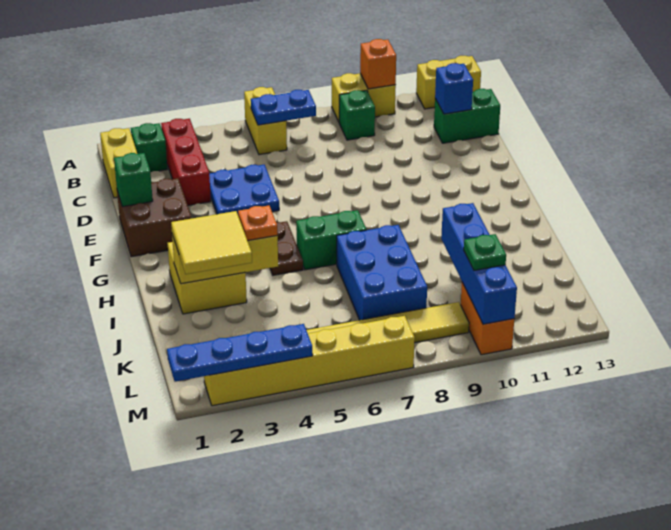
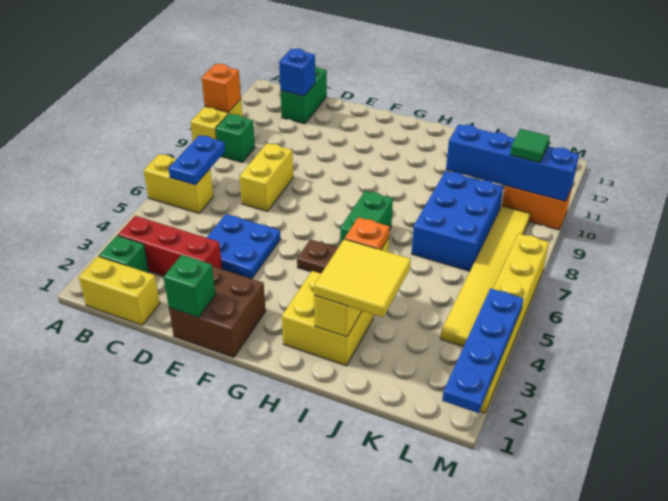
yellow 1x2 brick [416,56,481,109] -> yellow 1x2 brick moved to [239,143,293,211]
blue 2x3 brick [337,225,427,320] -> blue 2x3 brick turned to [412,171,503,271]
green 1x1 plate [464,234,506,270] -> green 1x1 tile [510,129,550,163]

